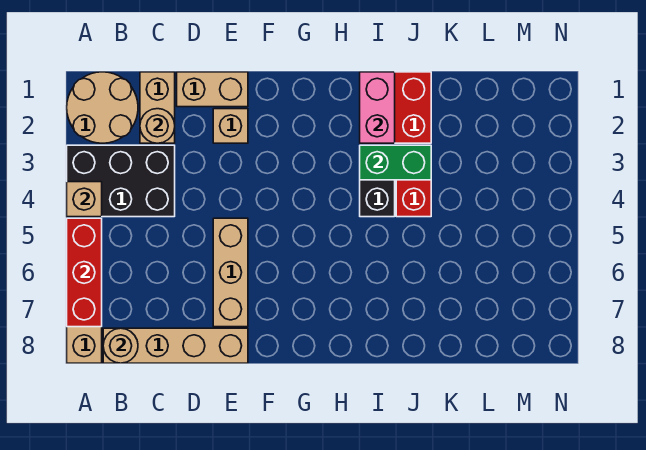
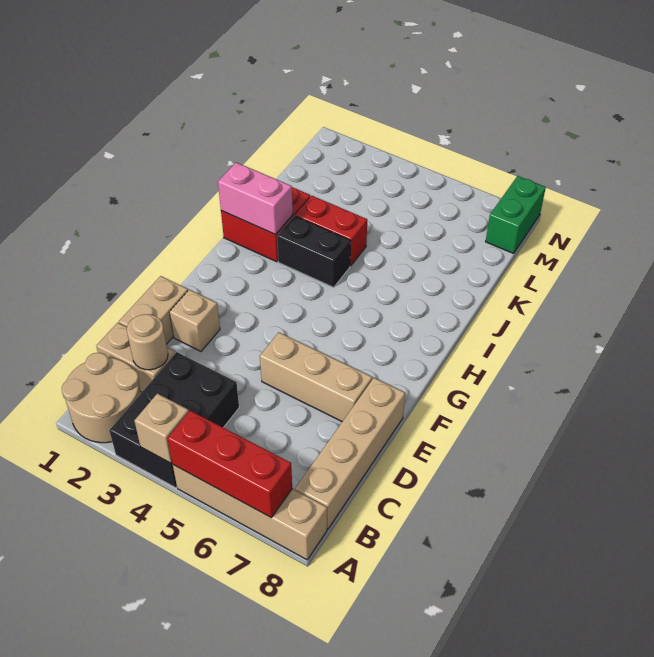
tan 1x1 round brick [103,328,138,363] -> none
green 1x2 brick [360,145,431,180] -> green 1x2 brick moved to [486,176,546,253]

